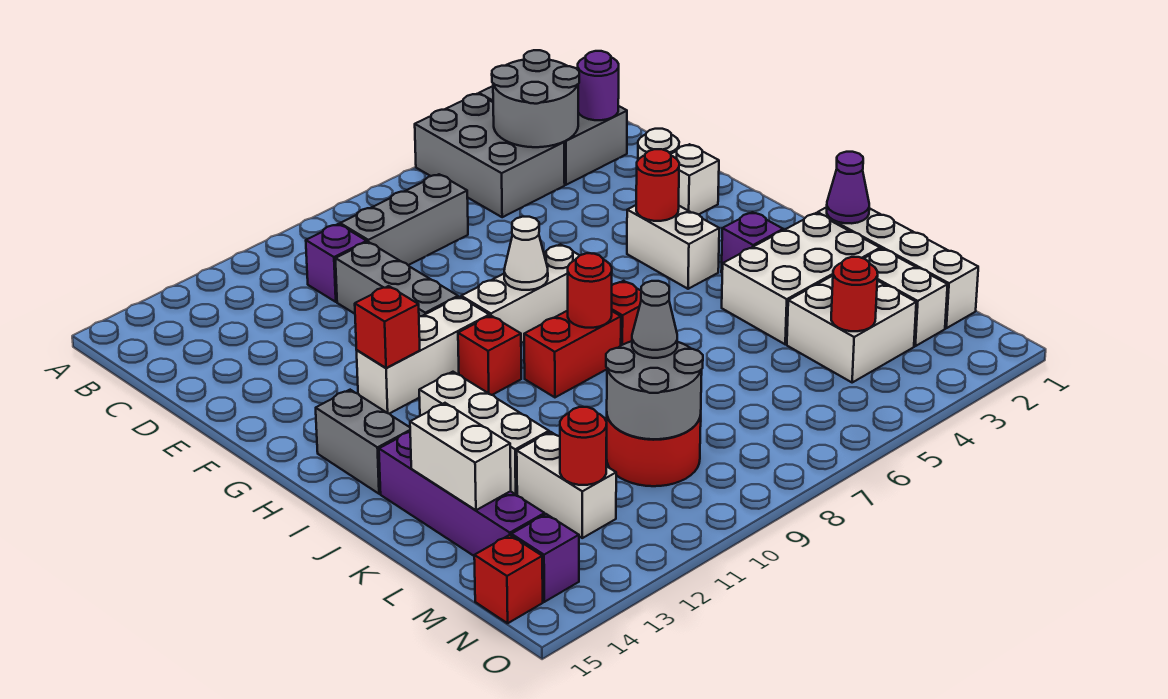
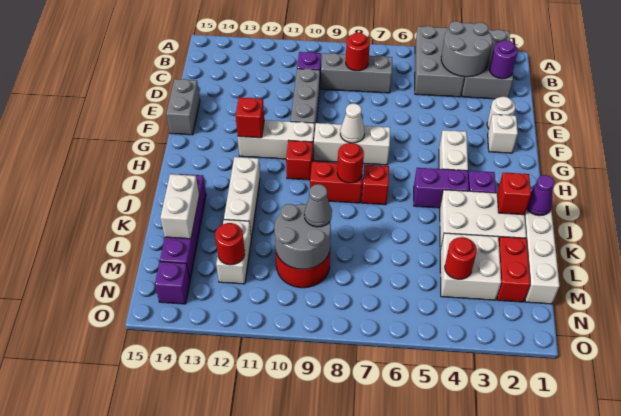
red 1x1 round brick [636,149,679,221] -> red 1x1 round brick moved to [346,33,370,71]
grey 1x2 brick [316,390,410,494] -> grey 1x2 brick moved to [166,79,200,135]
none -> purple 1x2 brick [414,168,469,208]
white 1x2 brick [864,249,948,346] -> red 1x2 brick [497,237,530,302]
red 1x1 brick [474,535,543,623] -> red 1x1 brick moved to [497,173,531,215]

